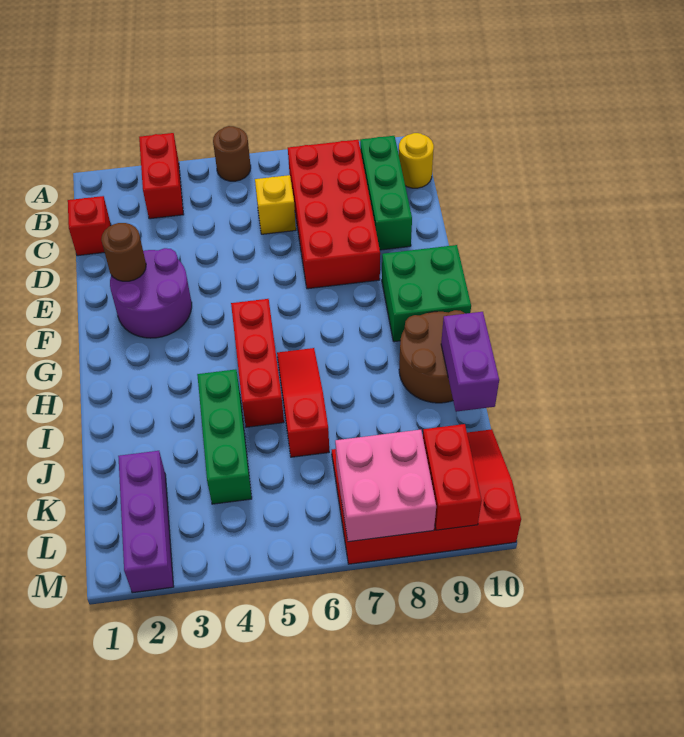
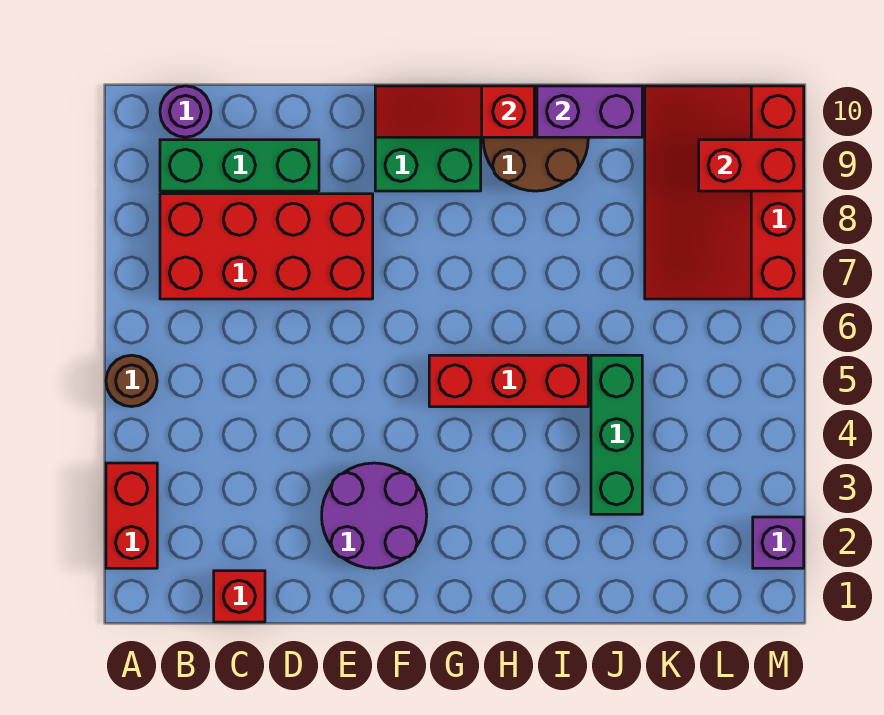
red 1x2 brick [139,133,184,219] -> red 1x2 brick turned to [106,463,157,568]
yellow 1x1 round brick [399,133,434,188] -> purple 1x1 round brick [160,86,211,137]
yellow 1x1 brick [255,175,296,234] -> none
brown 1x1 round brick [101,223,146,281] -> none
red 1x3 slope [277,348,329,457] -> red 1x3 slope moved to [375,86,534,137]
green 1x3 brick [197,369,252,504] -> green 1x3 brick turned to [591,355,642,514]
purple 1x3 brick [118,451,174,593] -> purple 1x1 brick [753,517,804,568]
pink 2x2 brick [335,430,436,542] -> none

